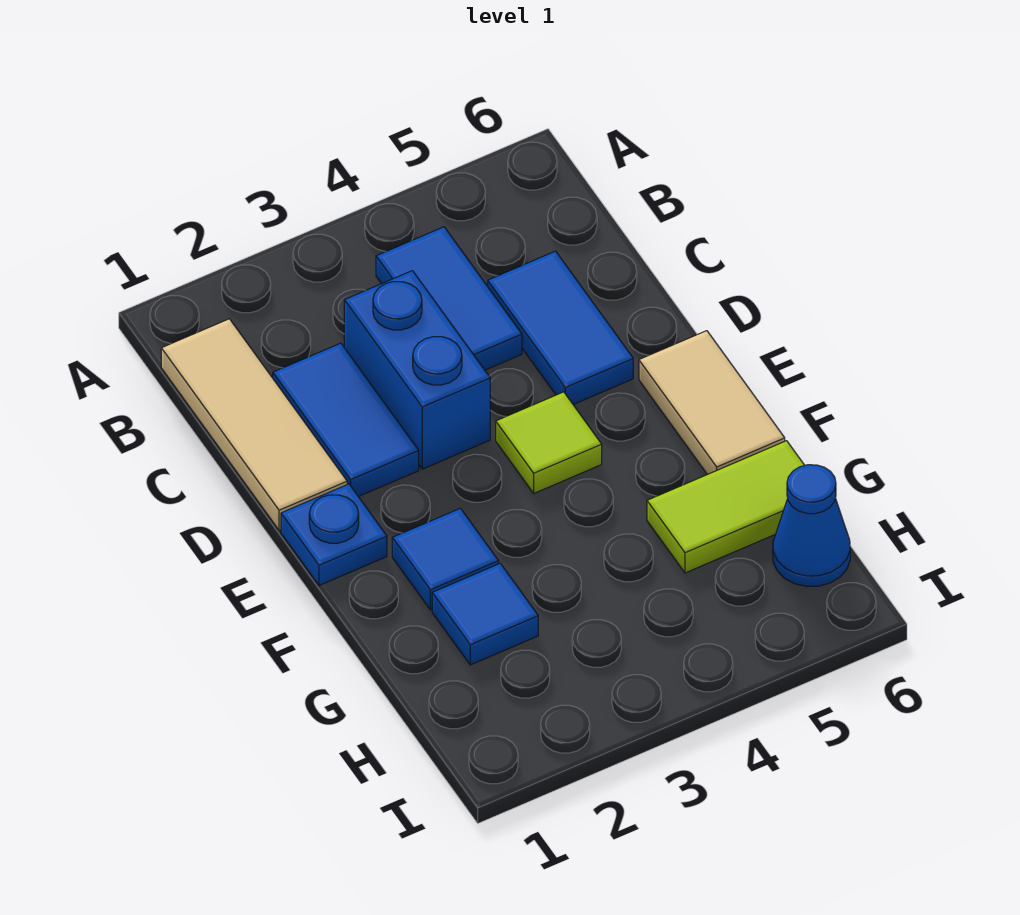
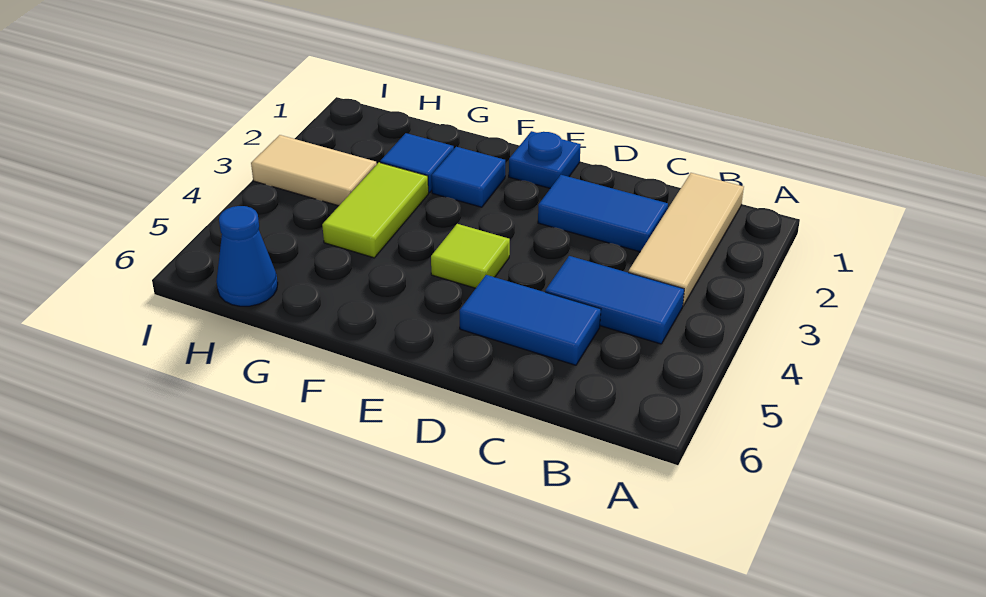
tan 1x3 tile [161,319,347,530] -> tan 1x3 tile turned to [628,173,744,306]
blue 1x2 brick [344,271,490,469] -> none
tan 1x2 tile [639,331,785,475] -> tan 1x2 tile moved to [251,135,377,206]
lime 1x2 tile [647,441,805,573] -> lime 1x2 tile moved to [322,162,428,258]

